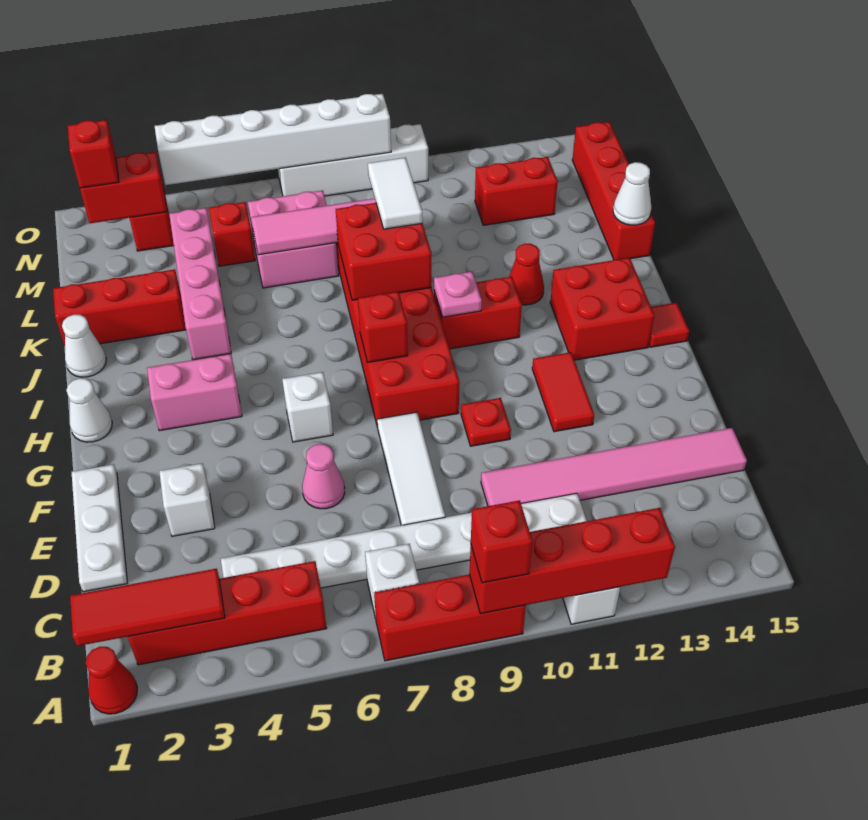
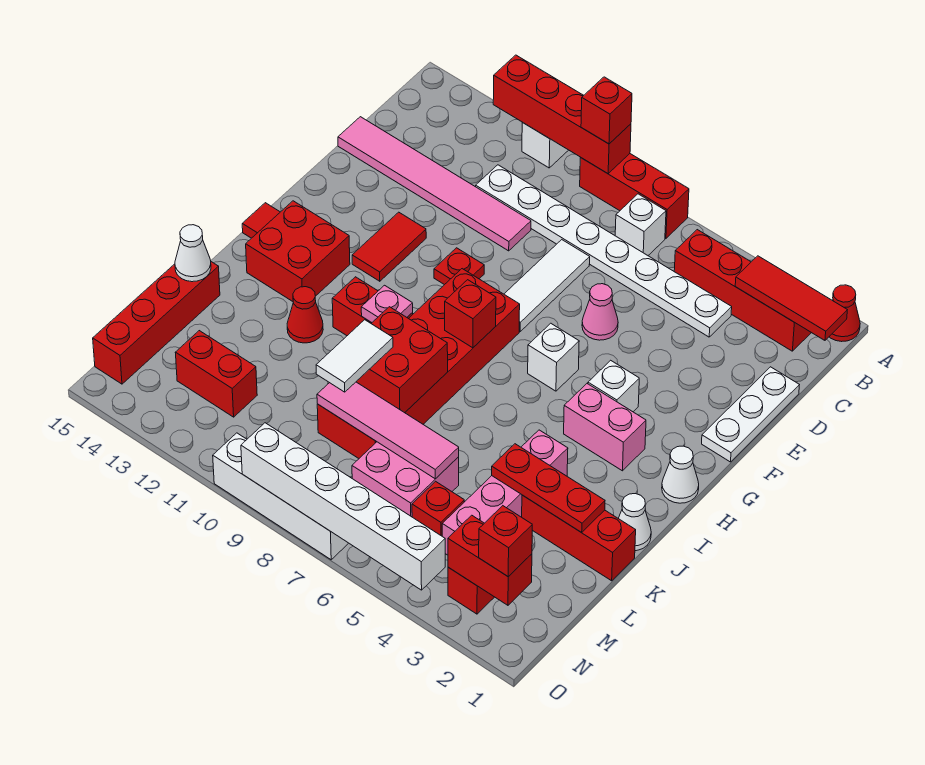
white 1x1 brick [159,463,215,536] -> white 1x1 brick moved to [588,360,639,412]
none -> red 1x3 plate [492,444,605,533]

